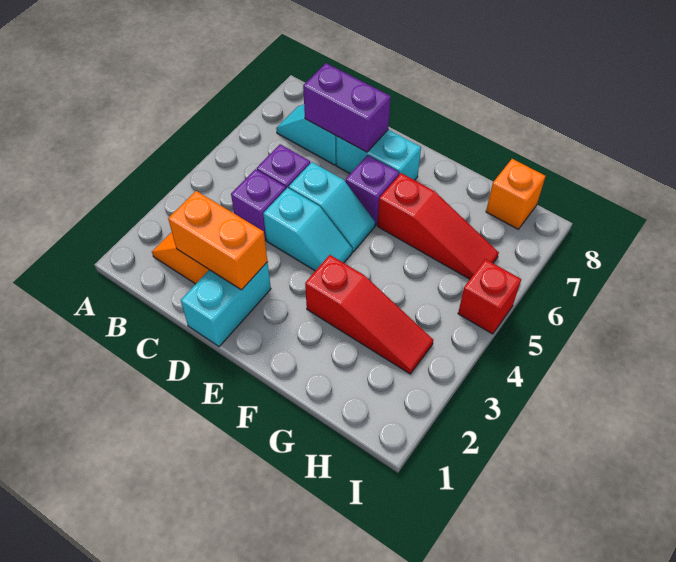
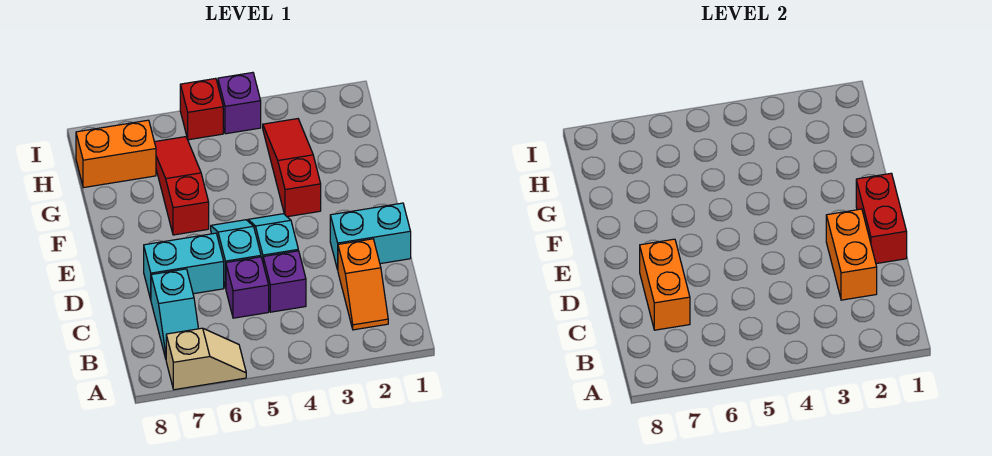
none -> tan 1x2 slope [166,328,246,390]
purple 1x2 brick [303,63,391,152] -> orange 1x2 brick [640,239,690,330]
none -> red 1x2 brick [856,173,907,264]
cyan 1x2 brick [336,130,421,180] -> cyan 1x2 brick turned to [144,233,224,299]
purple 1x1 brick [346,155,399,225] -> purple 1x1 brick moved to [218,73,261,134]
orange 1x1 brick [486,159,545,229] -> orange 1x2 brick [76,120,156,188]

